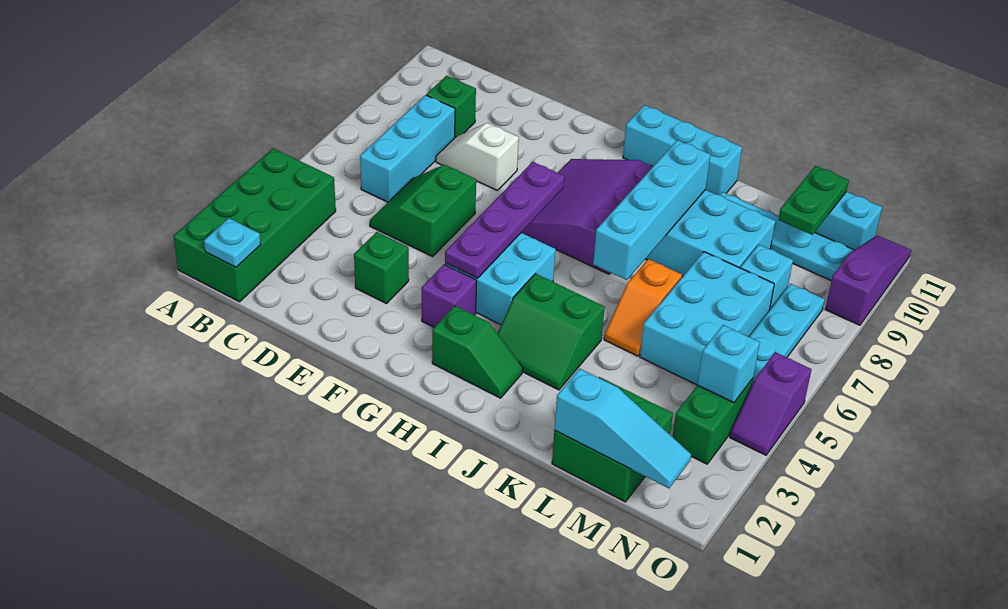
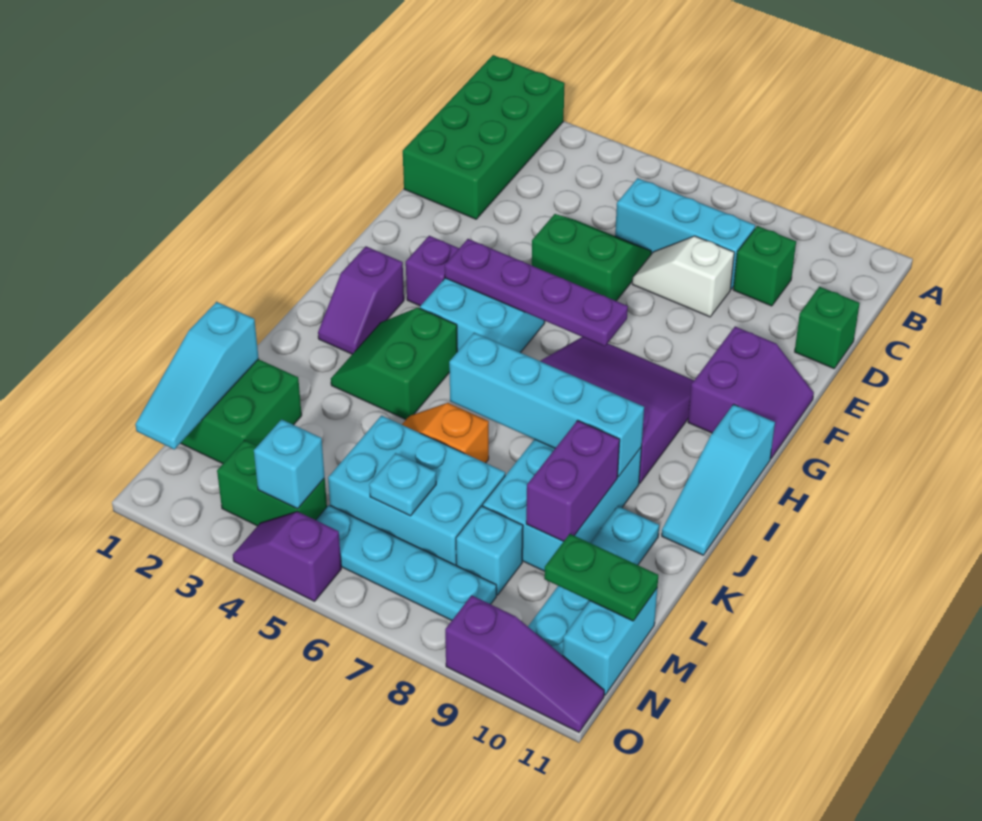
green 2x4 brick [173,148,336,302] -> green 2x4 brick turned to [403,55,565,219]
cyan 1x1 plate [204,218,261,267] -> cyan 1x1 plate moved to [369,453,436,516]
white 1x2 slope [436,123,519,191] -> white 1x2 slope turned to [632,236,734,317]
green 1x1 brick [354,232,409,304] -> green 1x1 brick moved to [795,287,860,369]
none -> purple 2x2 slope [688,327,814,459]
green 1x2 slope [432,306,523,398] -> purple 1x2 slope [318,246,404,354]
cyan 1x3 brick [623,105,742,195] -> cyan 1x3 slope [662,404,775,555]
none -> purple 1x2 brick [526,420,620,541]

